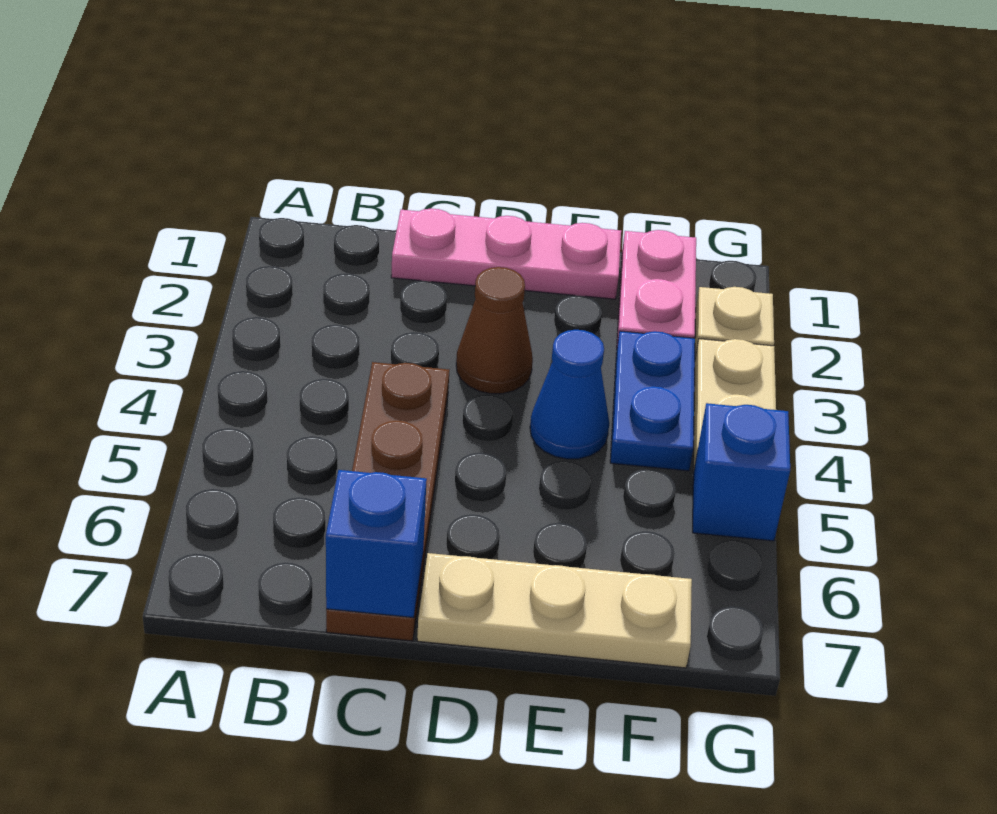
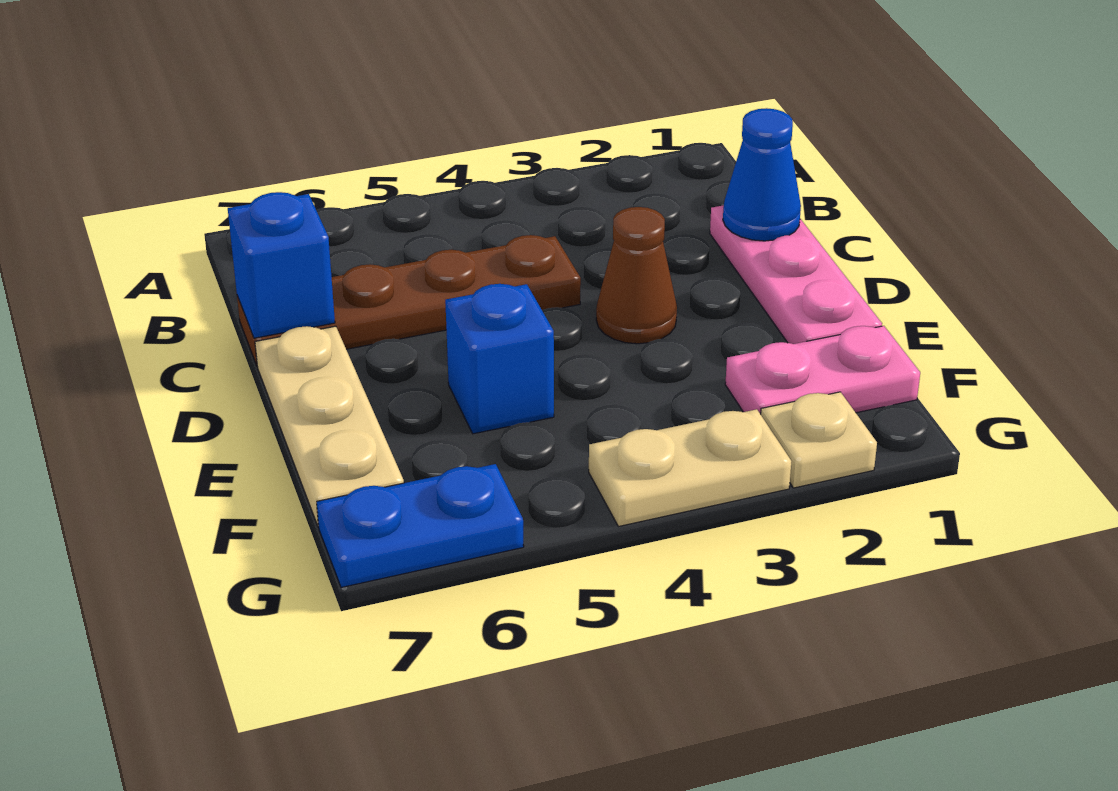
blue 1x1 cone [530,330,609,459] -> blue 1x1 cone moved to [723,108,801,241]
blue 1x2 plate [610,331,695,471] -> blue 1x2 plate moved to [317,464,524,587]
blue 1x1 brick [693,403,790,541] -> blue 1x1 brick moved to [445,284,554,434]

